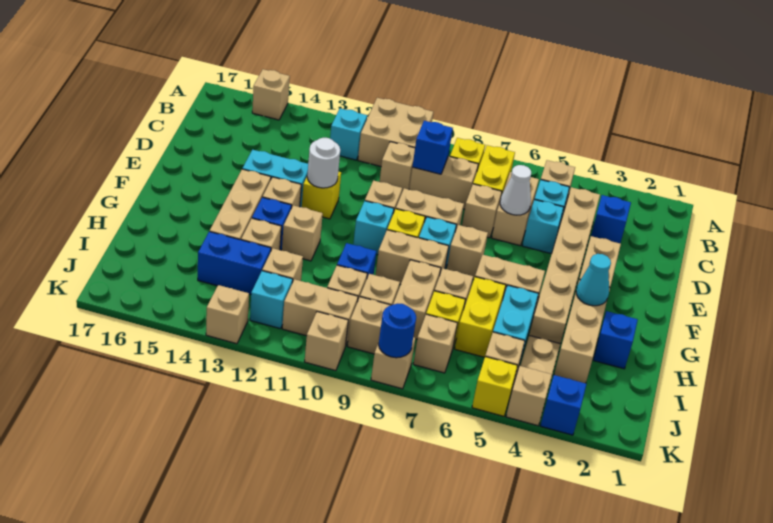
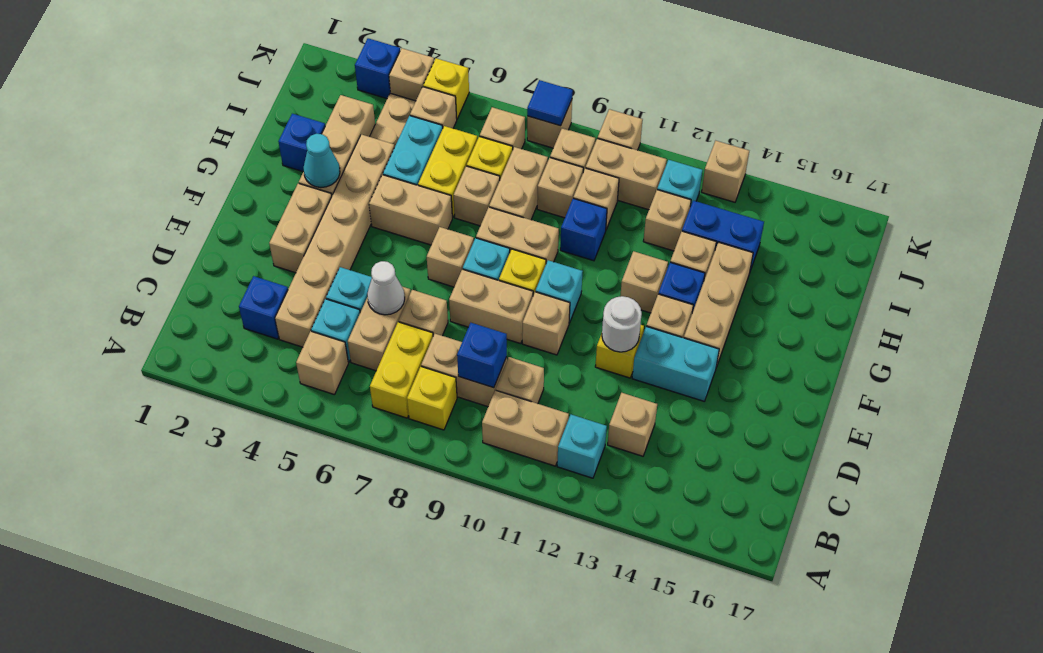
tan 2x2 brick [358,98,433,166] -> tan 1x2 brick [482,390,569,466]
tan 1x1 brick [252,69,290,120] -> tan 1x1 brick moved to [608,393,657,456]
blue 1x1 round brick [379,304,416,358] -> blue 1x1 tile [527,80,573,126]

